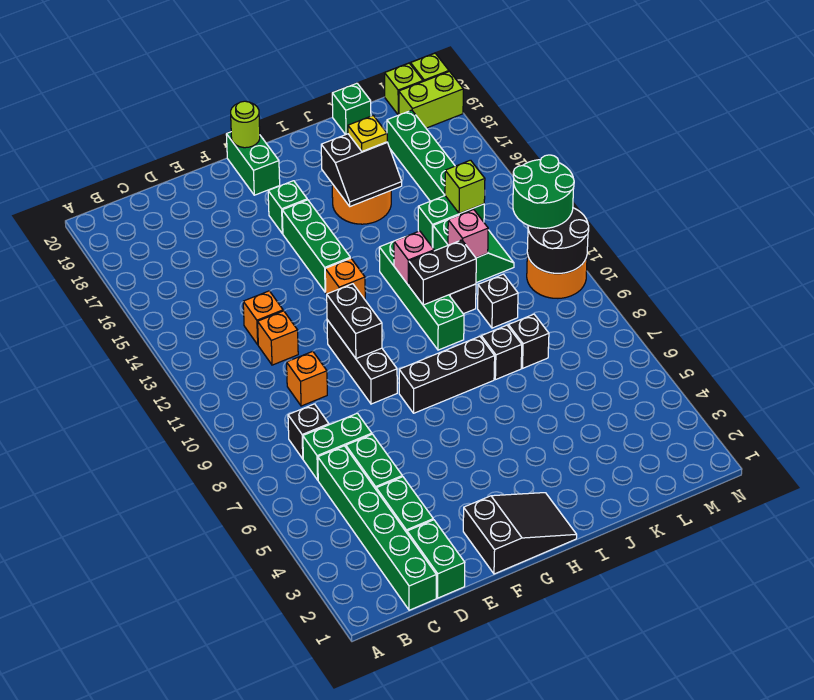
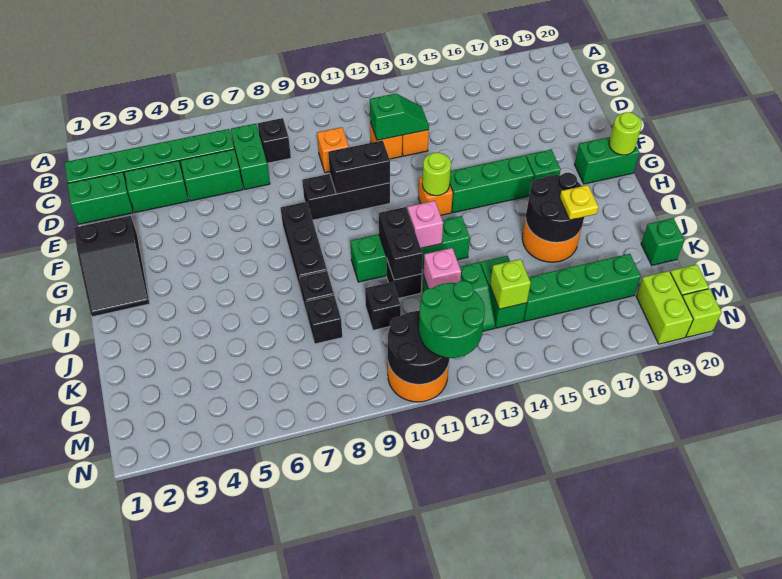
none -> green 1x2 slope [370,94,429,140]
none -> lime 1x1 round brick [422,153,451,196]
black 2x2 slope [321,134,402,206] -> black 2x2 round brick [526,173,584,242]

